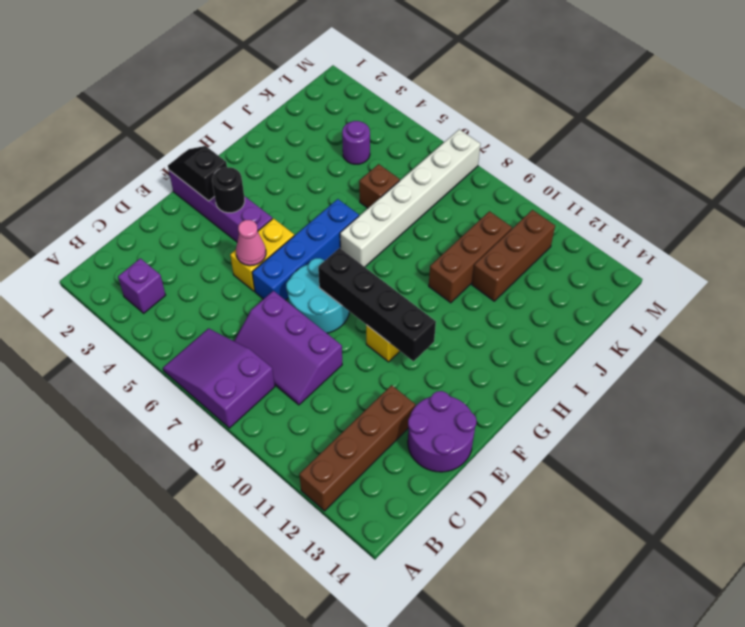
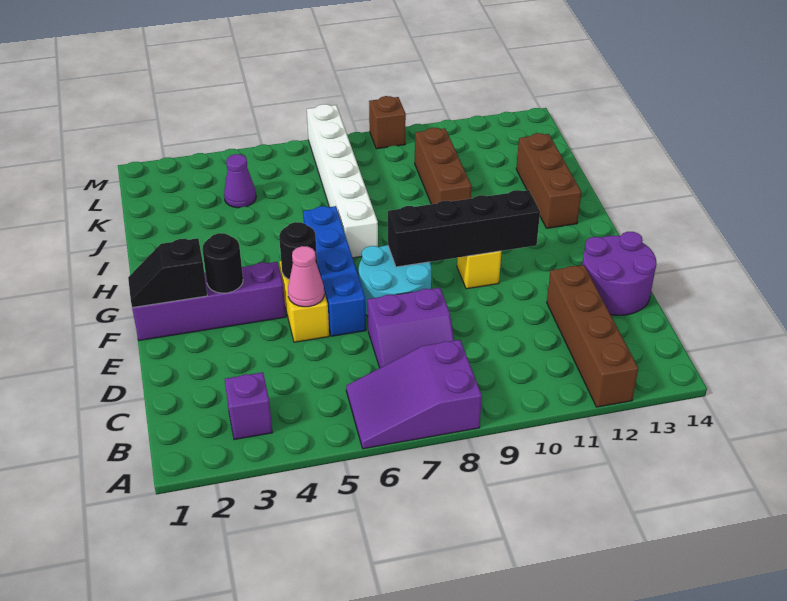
purple 2x3 slope [234,291,342,405] -> purple 2x2 slope [368,288,454,368]
none -> black 1x1 round brick [279,222,317,280]
brown 1x1 brick [359,164,400,208] -> brown 1x1 brick moved to [369,96,406,149]
brown 1x3 brick [472,210,555,301] -> brown 1x3 brick moved to [516,133,581,228]
purple 1x1 round brick [342,121,370,164] -> purple 1x1 cone [224,154,256,208]

